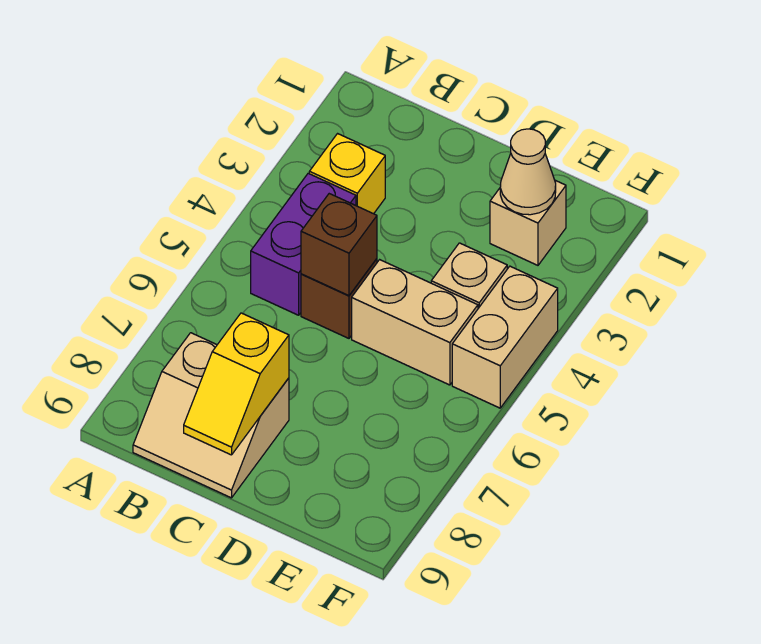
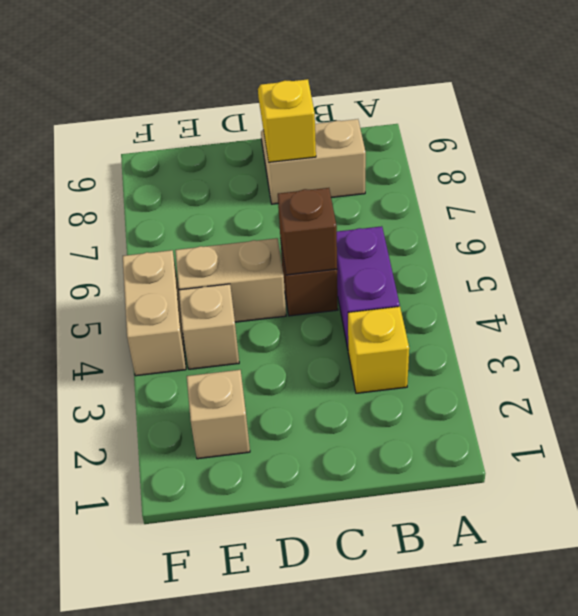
tan 1x1 cone [500,129,556,215] -> none

